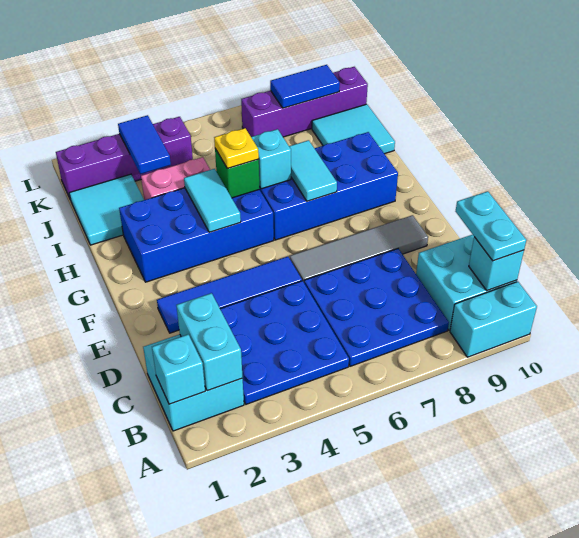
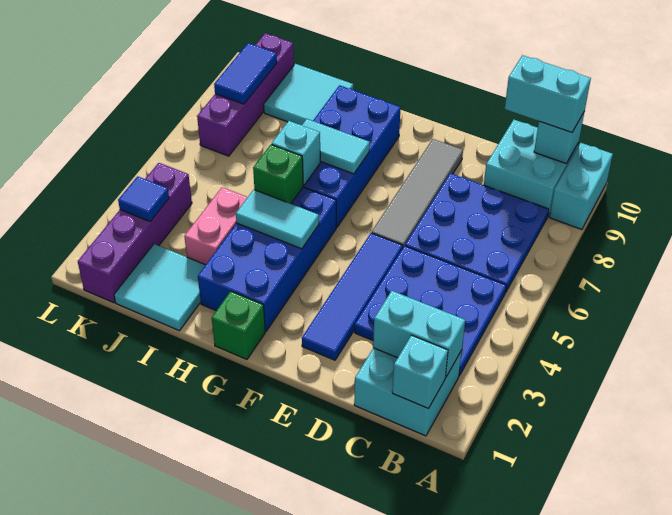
cyan 1x2 plate [455,191,526,261] -> cyan 1x2 brick [505,55,591,132]
none -> green 1x1 brick [212,291,265,359]
yellow 1x1 plate [214,128,259,169] -> none
blue 1x2 tile [118,115,171,174] -> blue 1x1 tile [118,176,169,221]

